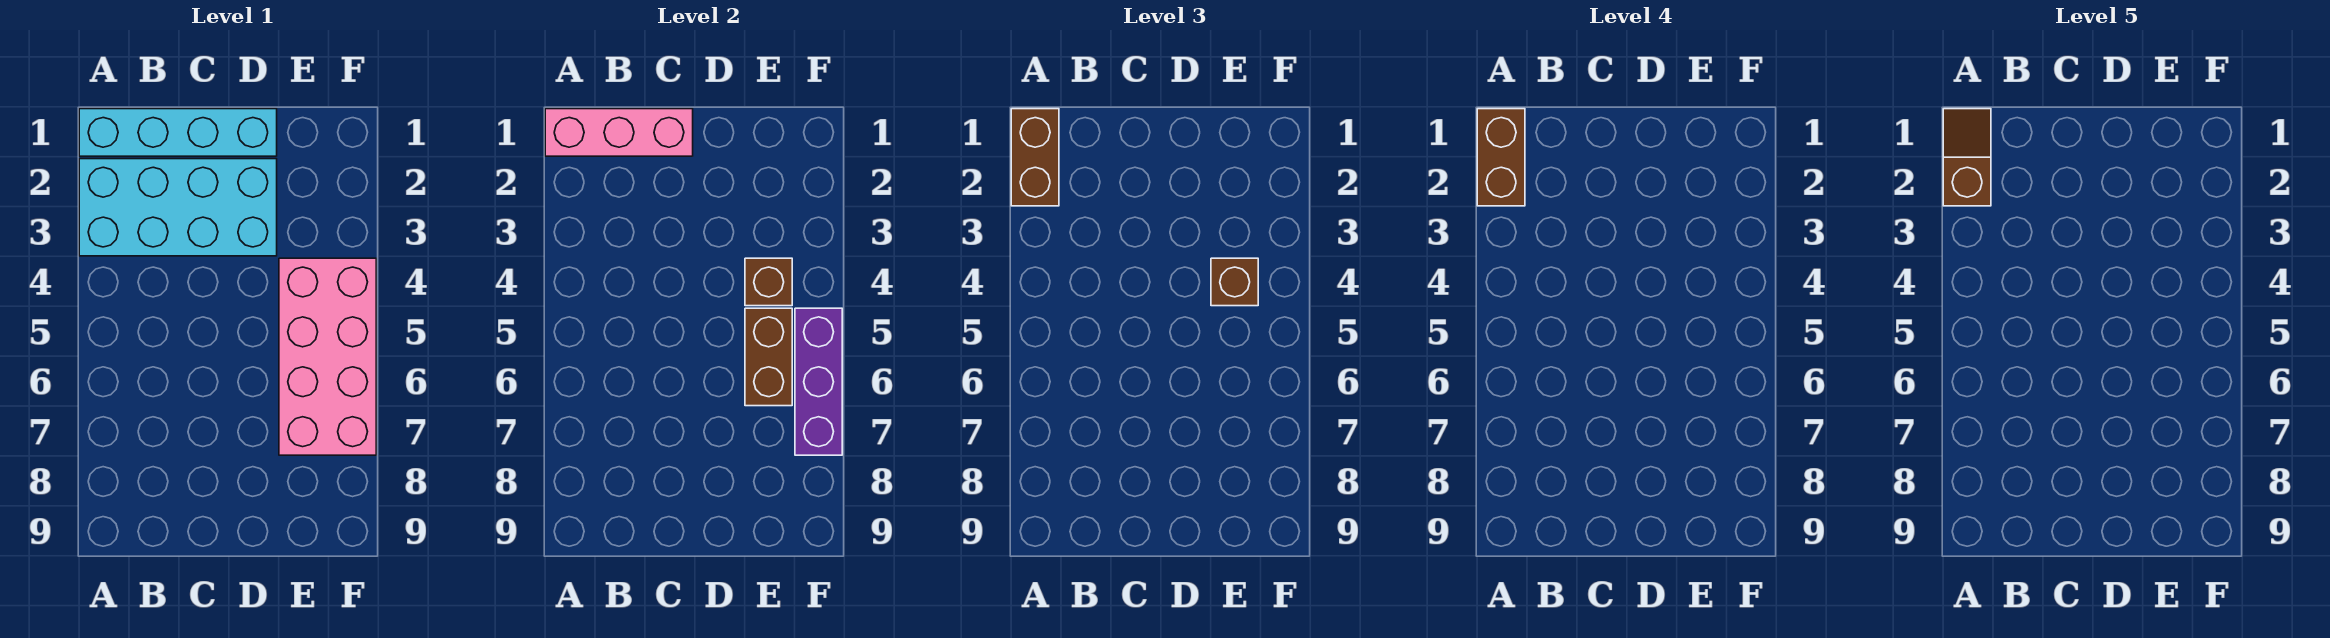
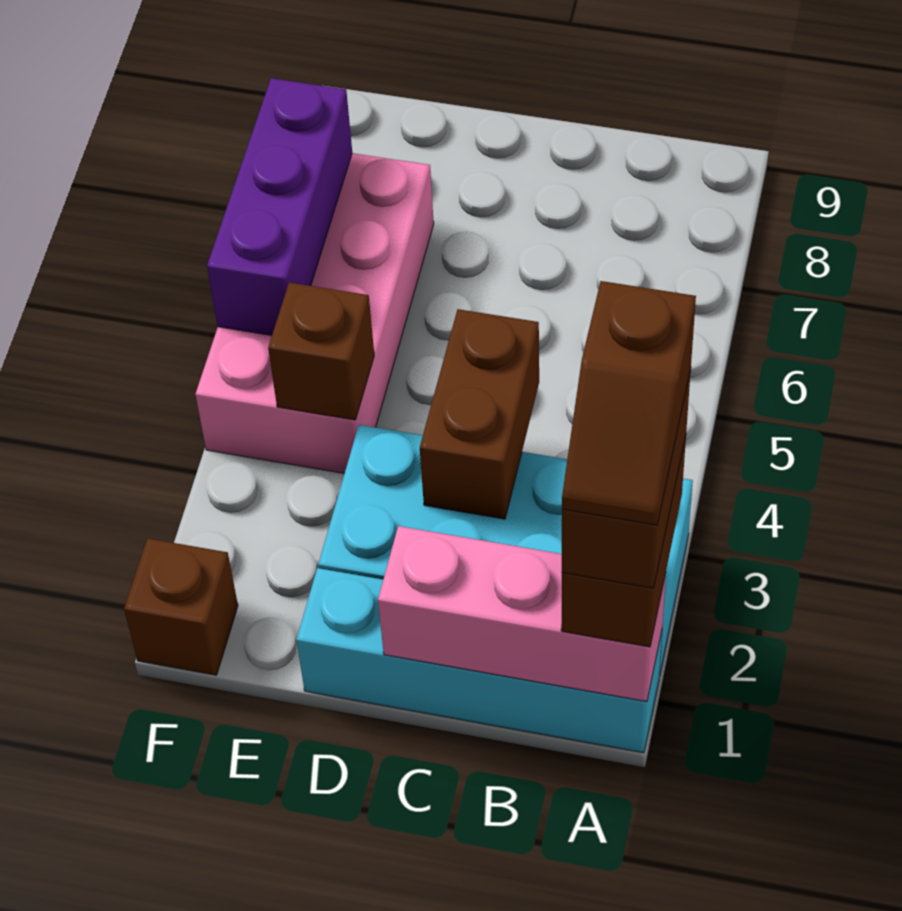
brown 1x1 brick [1211,258,1258,306] -> brown 1x1 brick moved to [124,539,238,675]
brown 1x2 brick [745,308,792,406] -> brown 1x2 brick moved to [420,309,539,519]

